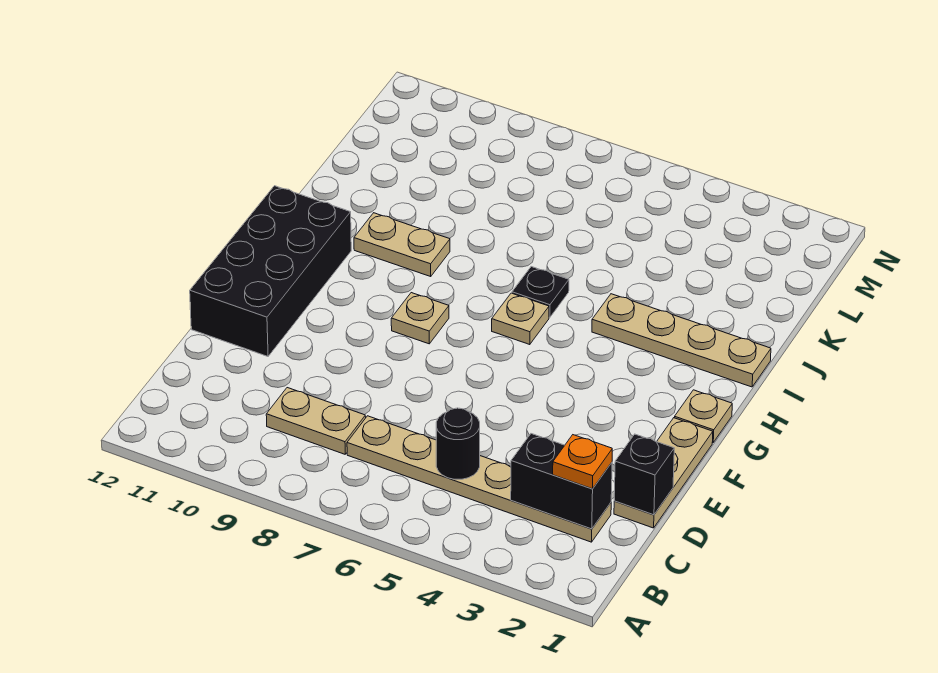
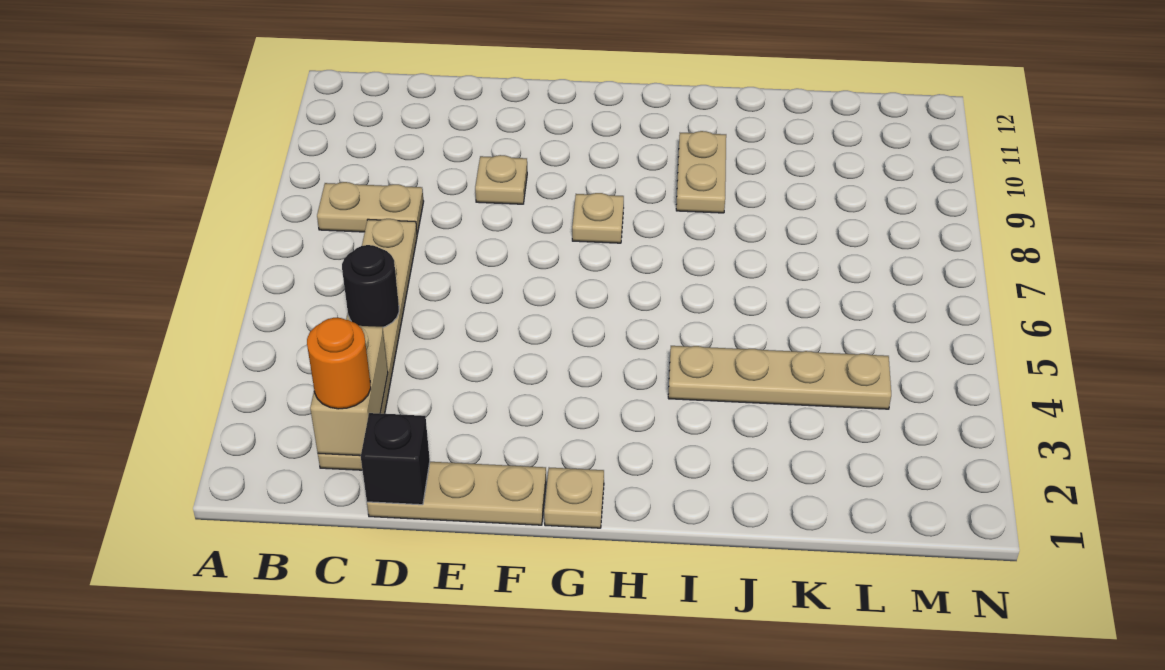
black 1x2 brick [511,434,612,529] -> tan 1x2 brick [310,326,388,456]
orange 1x1 plate [553,435,612,489] -> orange 1x1 round brick [307,318,371,409]
tan 1x2 plate [266,388,366,454] -> tan 1x2 plate turned to [317,182,424,234]
black 2x4 brick [190,186,351,356] -> none
tan 1x1 plate [492,293,549,345] -> tan 1x1 plate moved to [475,155,527,204]
tan 1x4 plate [592,294,771,387] -> tan 1x4 plate turned to [668,346,891,409]
black 1x1 plate [512,267,569,318] -> none

